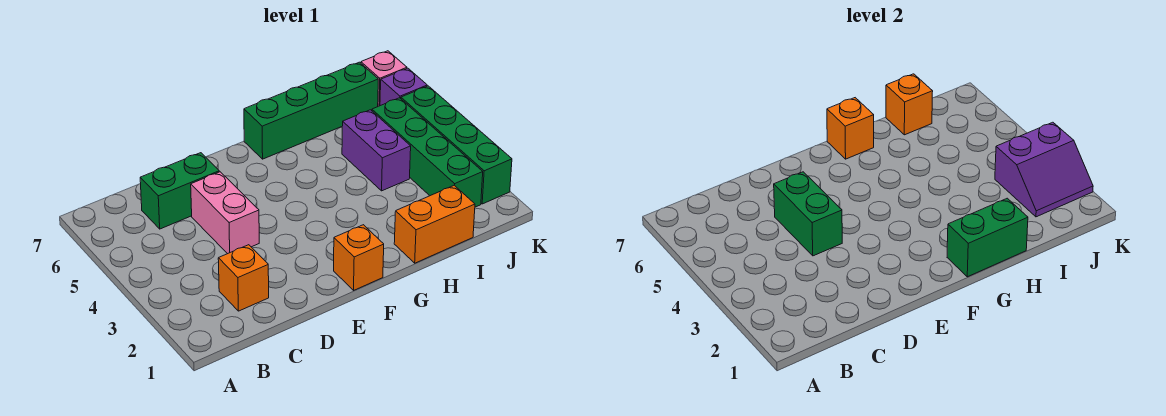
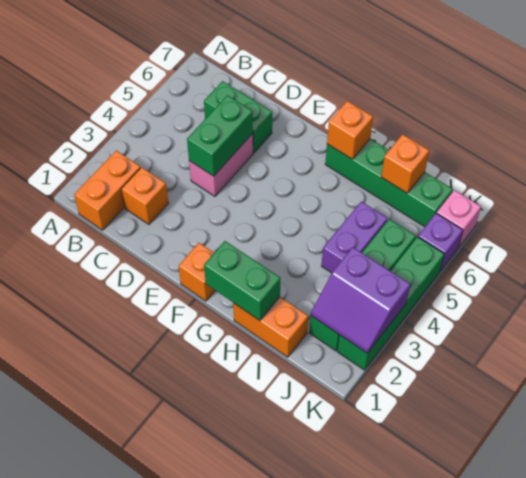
none -> orange 1x2 brick [74,151,141,230]

